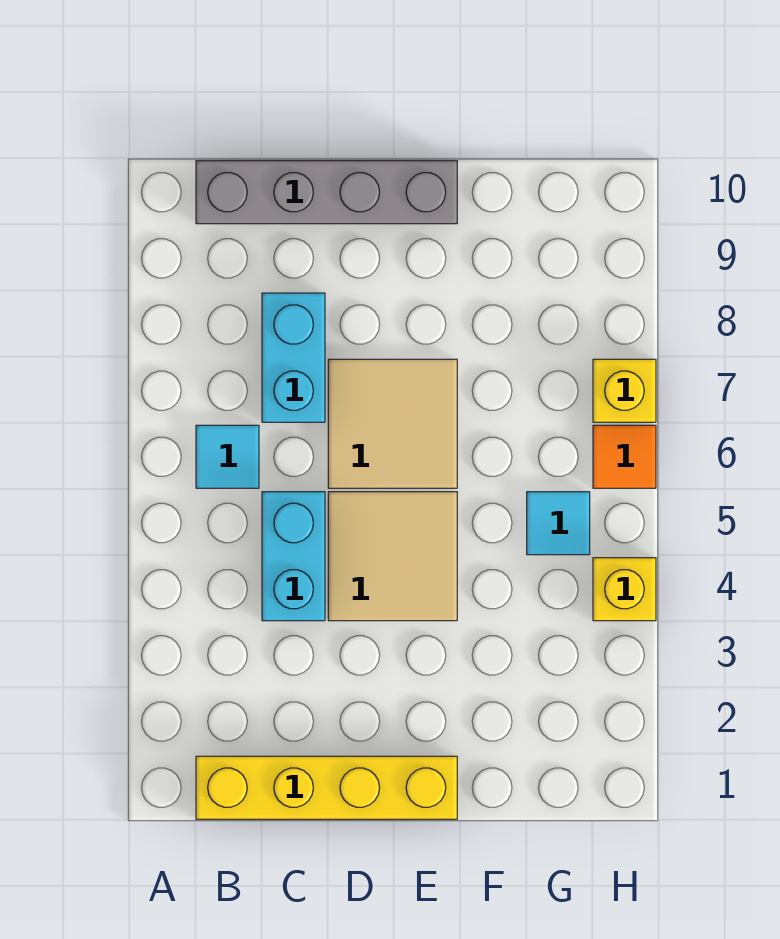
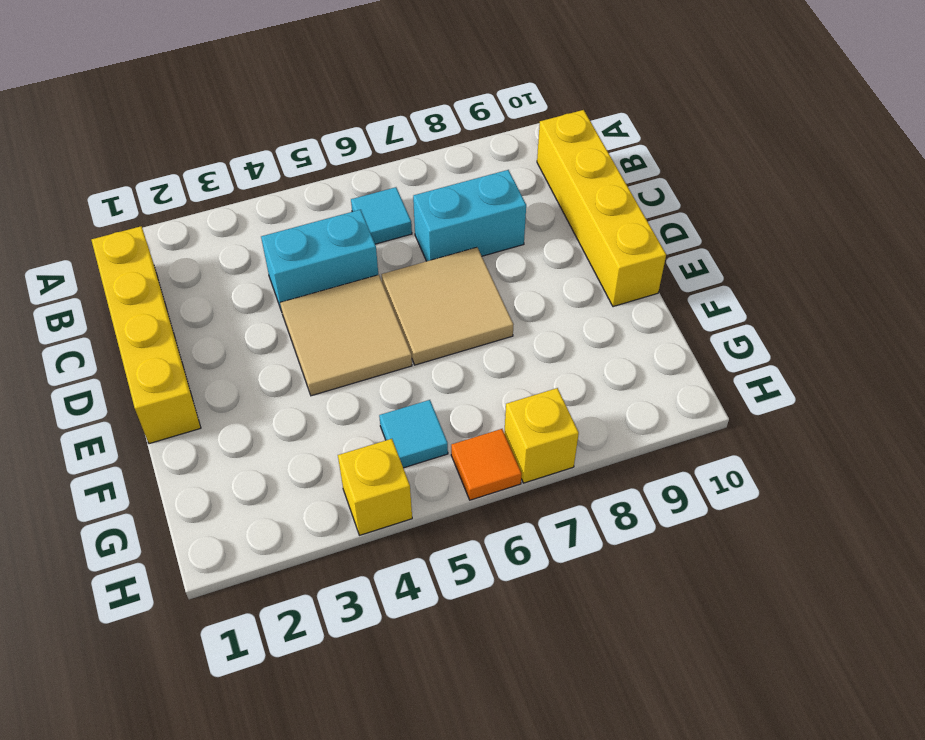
grey 1x4 brick [196,161,457,224] -> yellow 1x4 brick [537,110,666,307]

